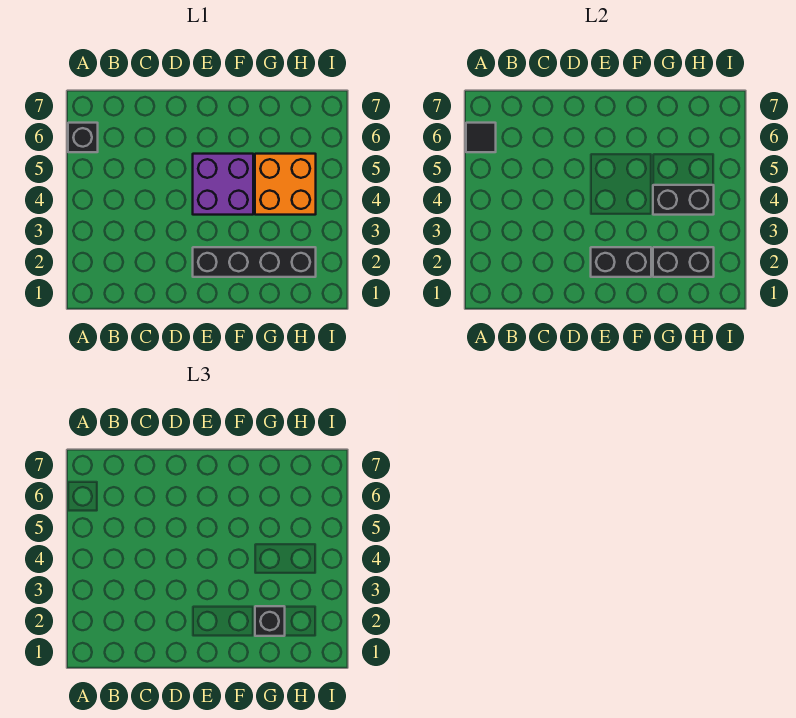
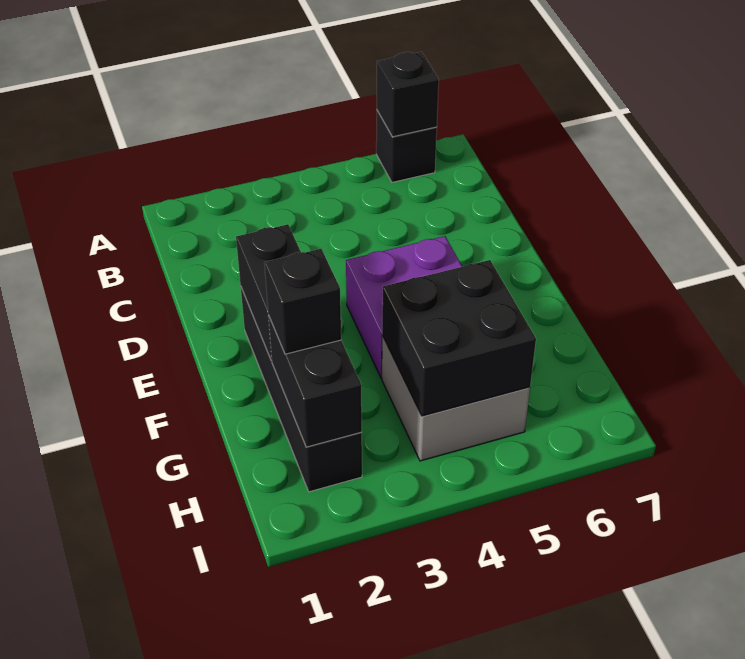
black 1x1 tile [466,123,496,152] -> black 1x1 brick [377,52,439,137]
orange 2x2 brick [255,154,316,215] -> grey 2x2 brick [382,336,530,461]
black 1x2 brick [653,185,714,215] -> black 2x2 brick [382,260,536,416]

